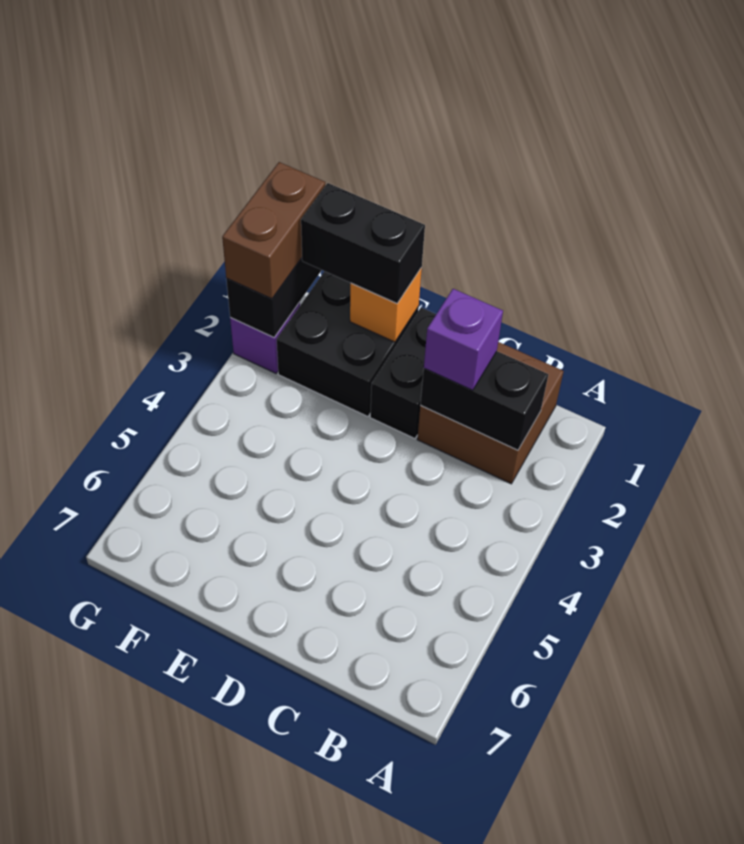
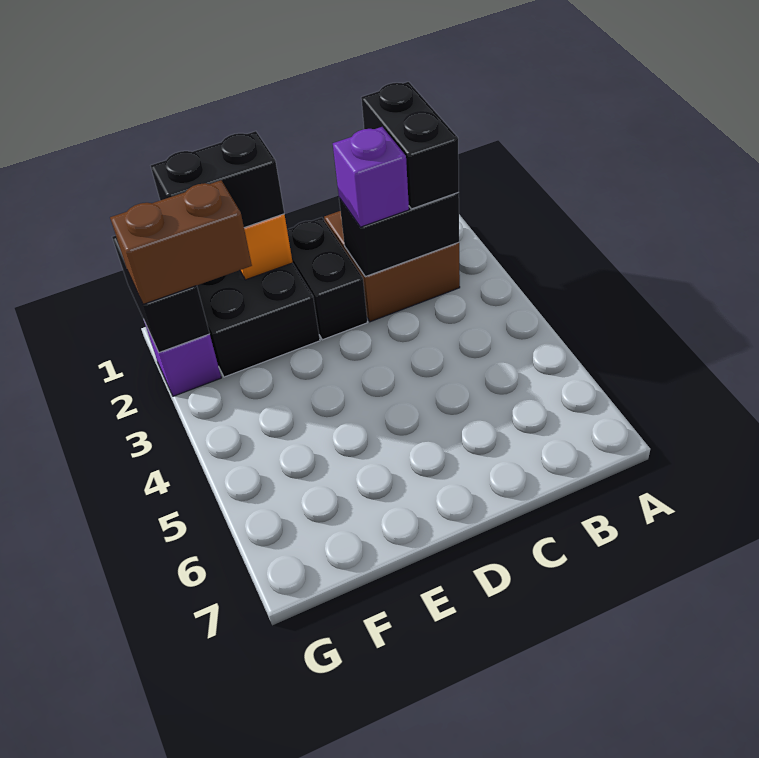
none -> black 1x2 brick [361,82,459,209]
brown 1x2 brick [222,162,325,299] -> brown 1x2 brick turned to [110,180,252,304]

